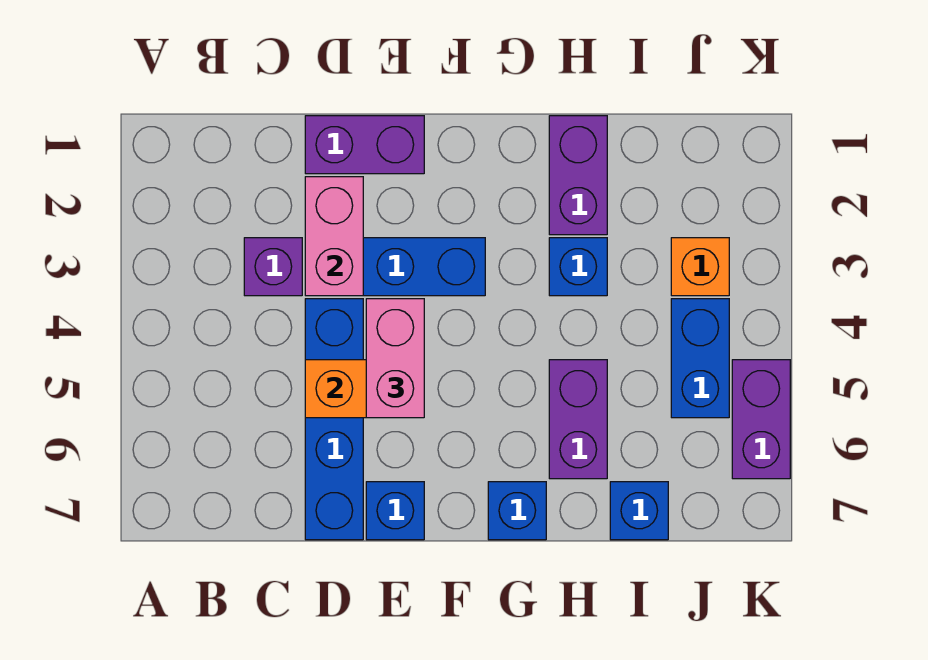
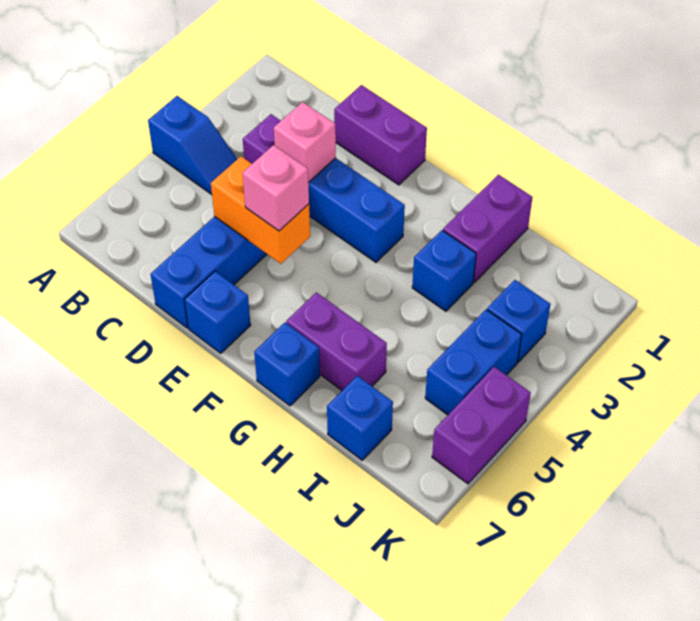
none -> blue 1x2 slope [148,96,237,195]
pink 1x2 brick [305,177,363,296] -> pink 1x1 brick [274,102,336,183]
pink 1x2 brick [366,299,424,418] -> pink 1x1 brick [242,145,309,231]
purple 1x2 brick [549,360,607,479] -> purple 1x2 brick turned to [286,292,387,390]
orange 1x1 brick [671,238,729,296] -> blue 1x1 brick [487,280,550,362]

